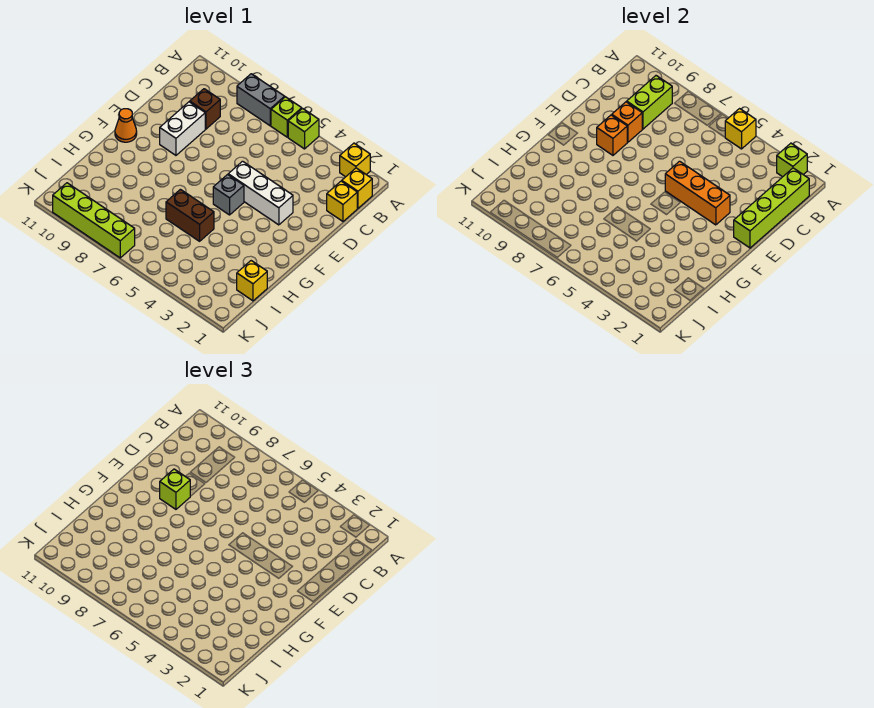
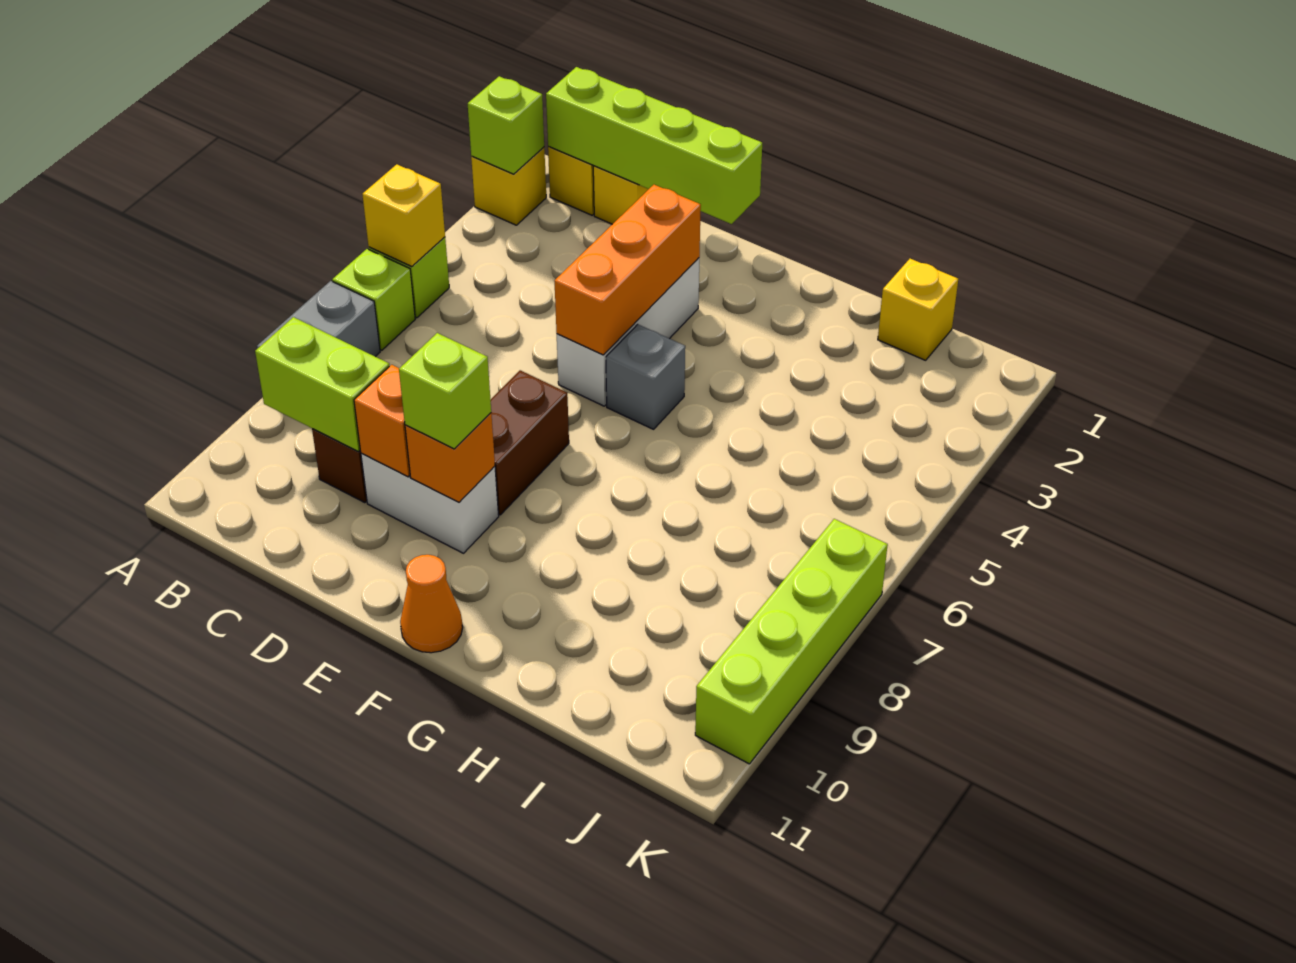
brown 1x2 brick [166,189,214,241] -> brown 1x2 brick moved to [491,370,569,515]

